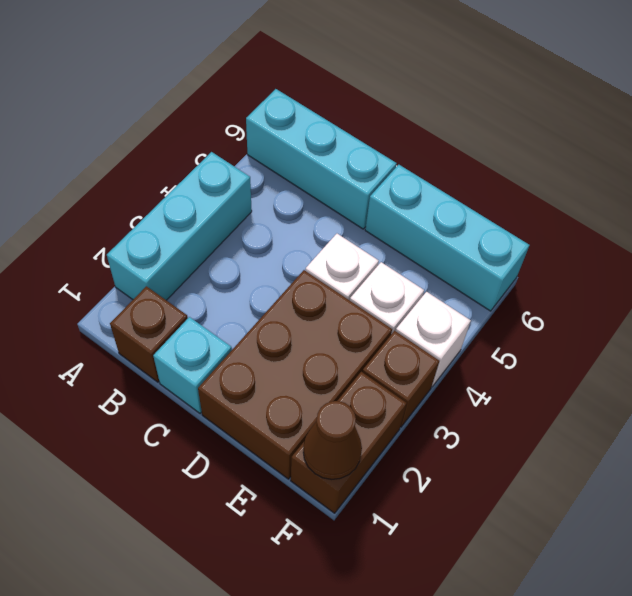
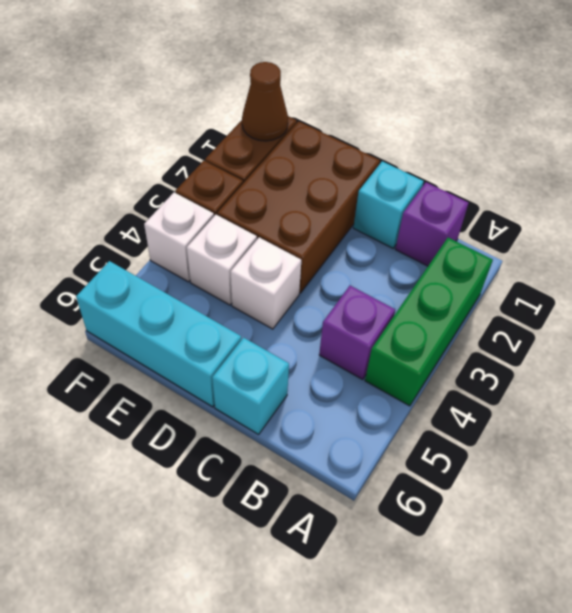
cyan 1x3 brick [107,152,252,300] -> green 1x3 brick [365,238,493,406]
cyan 1x3 brick [246,89,397,229] -> cyan 1x1 brick [212,338,289,434]
brown 1x1 brick [110,286,188,382] -> purple 1x1 brick [395,182,468,266]
none -> purple 1x1 brick [319,286,395,379]

